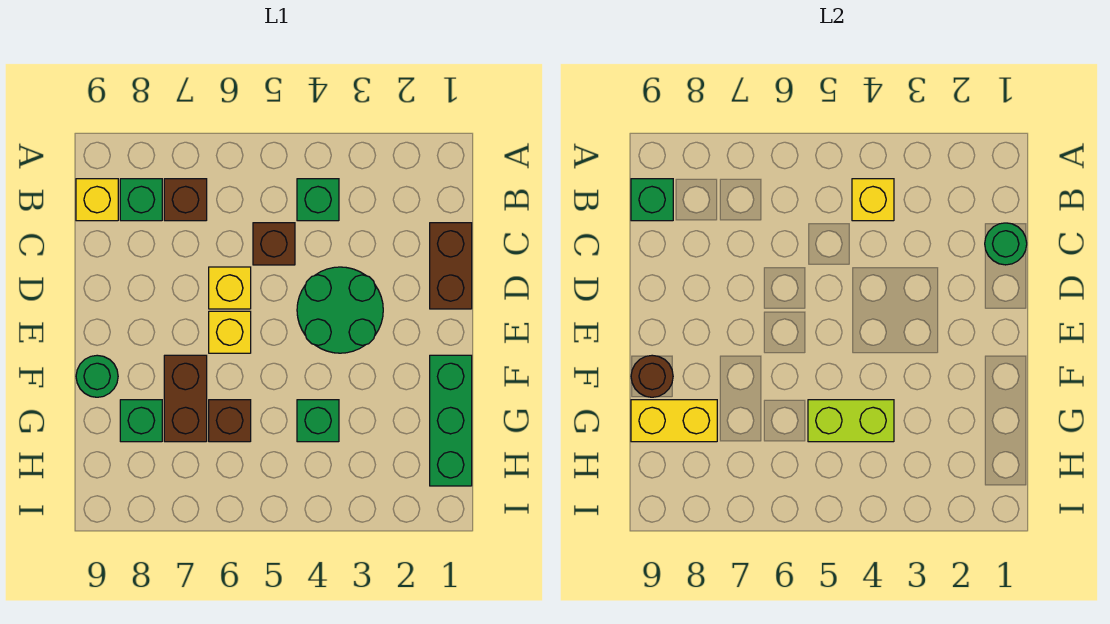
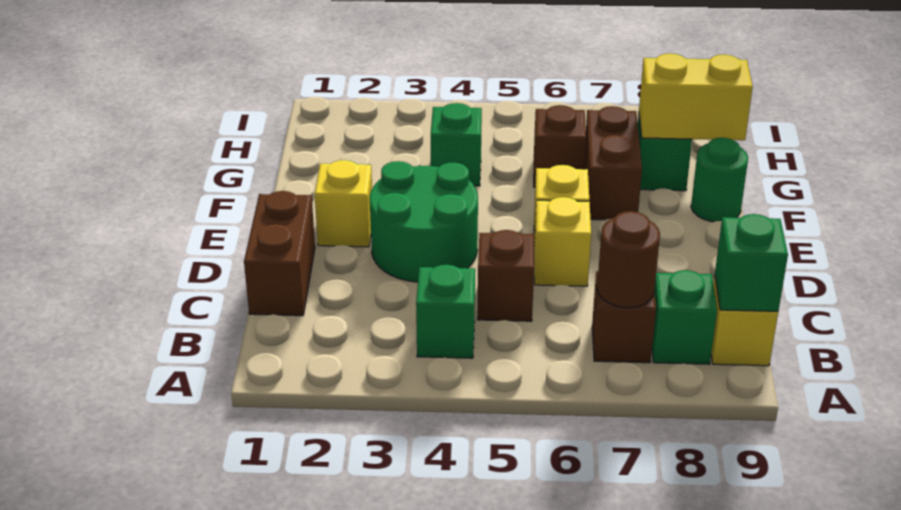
yellow 1x1 brick [852,179,894,221] -> yellow 1x1 brick moved to [315,160,372,247]
green 1x1 round brick [985,223,1027,265] -> none
green 1x3 brick [430,355,472,486] -> none
brown 1x1 round brick [631,355,673,397] -> brown 1x1 round brick moved to [597,211,660,308]
lime 1x2 brick [808,400,894,442] -> none

